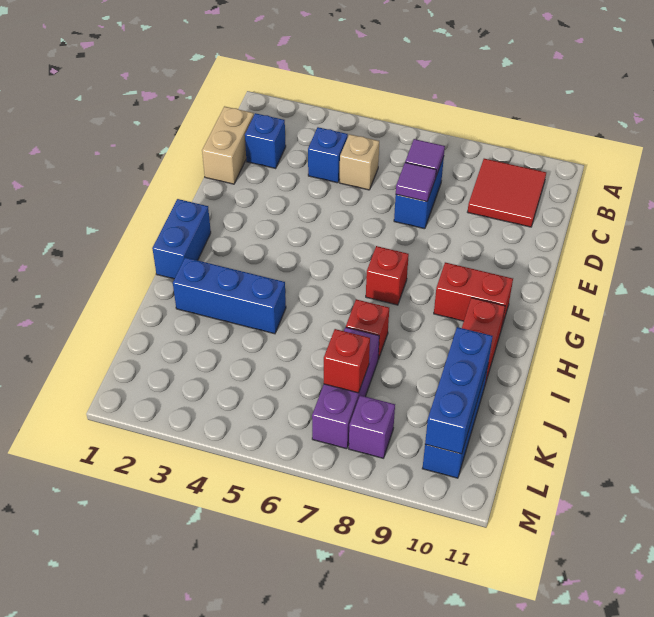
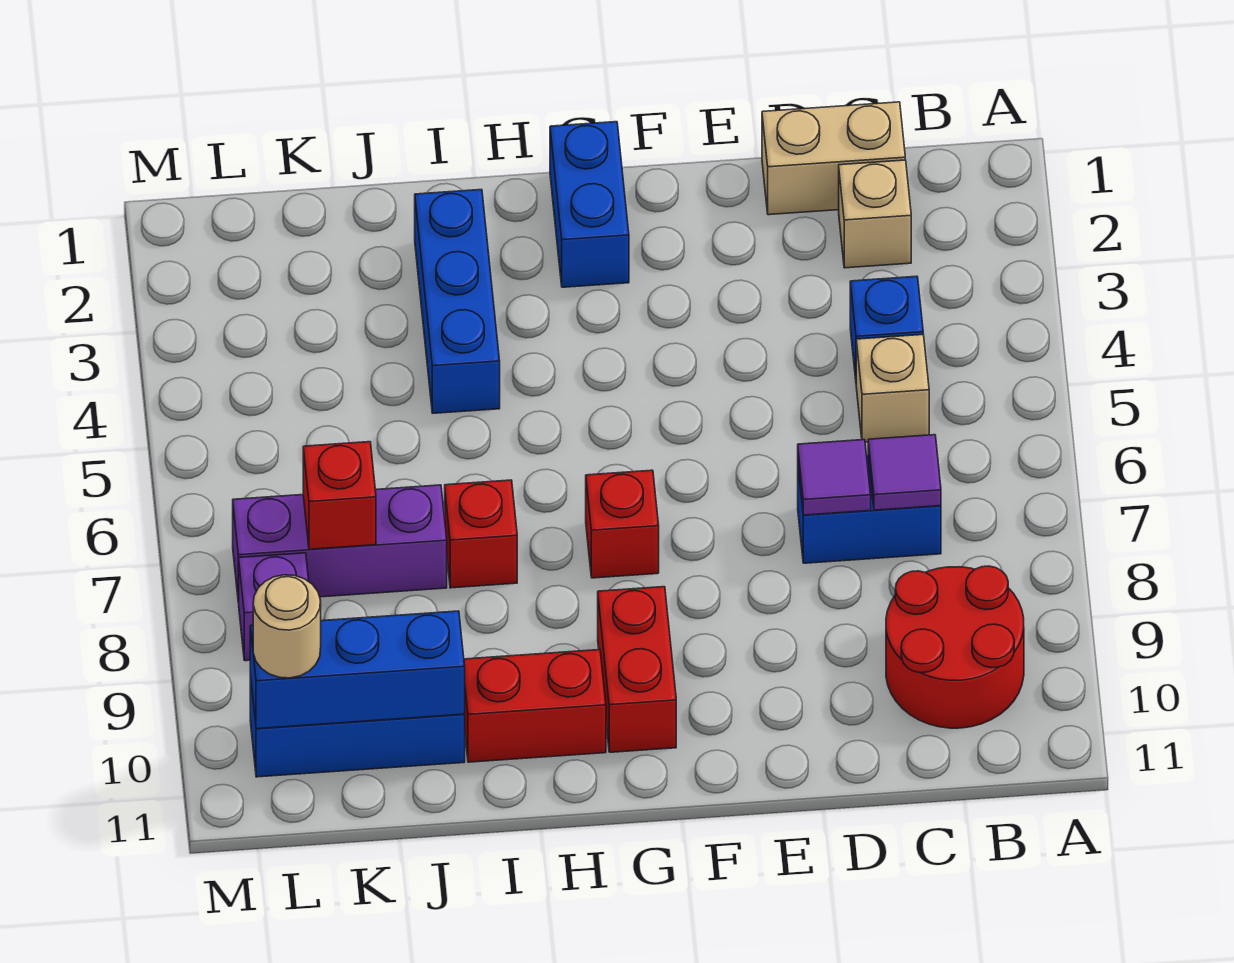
red 2x2 tile [468,159,546,227] -> red 2x2 round brick [886,566,1024,728]
blue 1x1 brick [245,113,286,168] -> tan 1x1 brick [839,160,911,268]
blue 1x2 brick [152,199,211,279] -> blue 1x2 brick turned to [550,122,629,287]
none -> tan 1x1 round brick [253,575,321,678]

